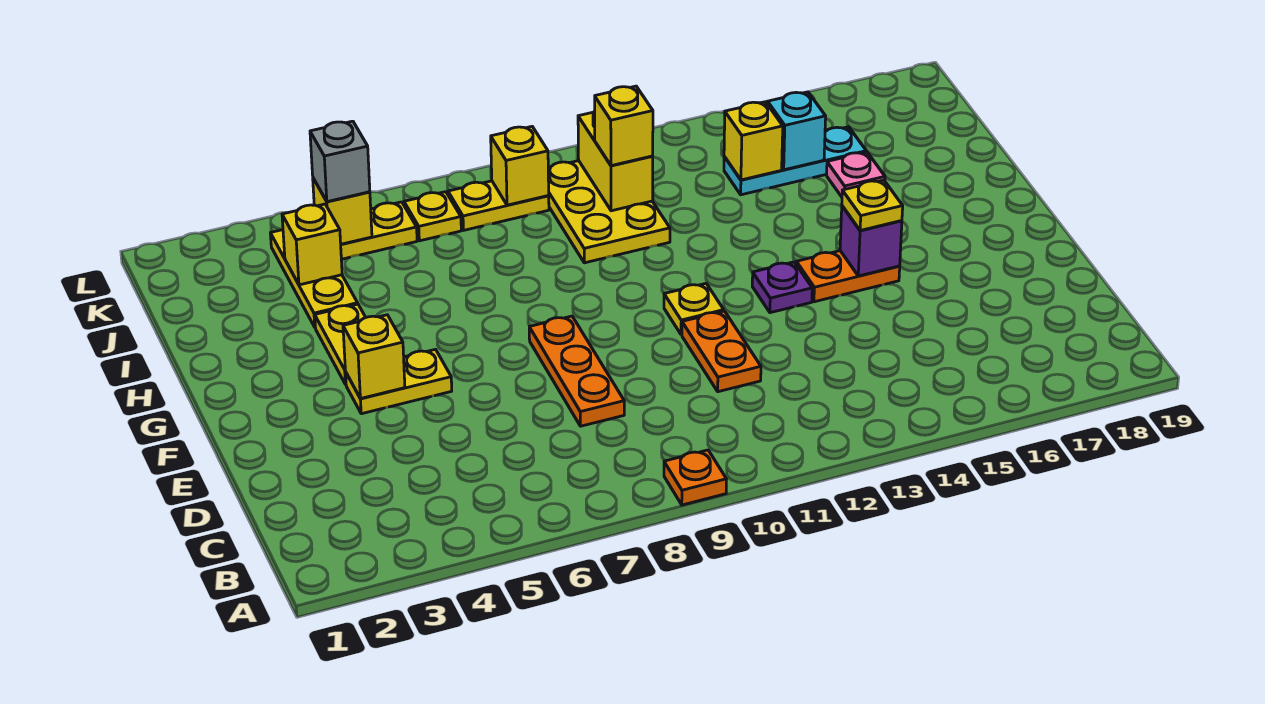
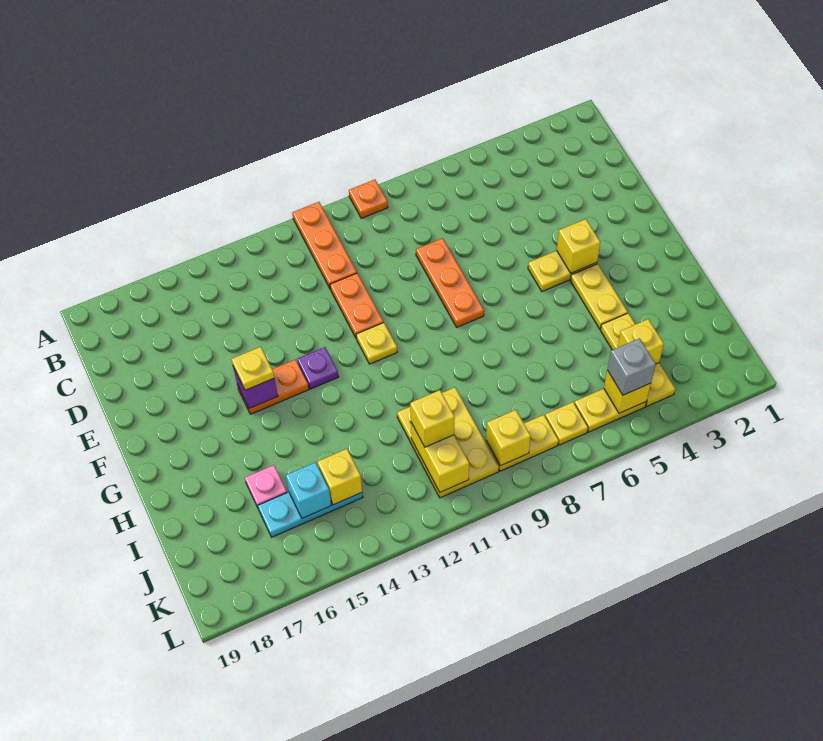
none -> orange 1x3 plate [292,202,357,288]

